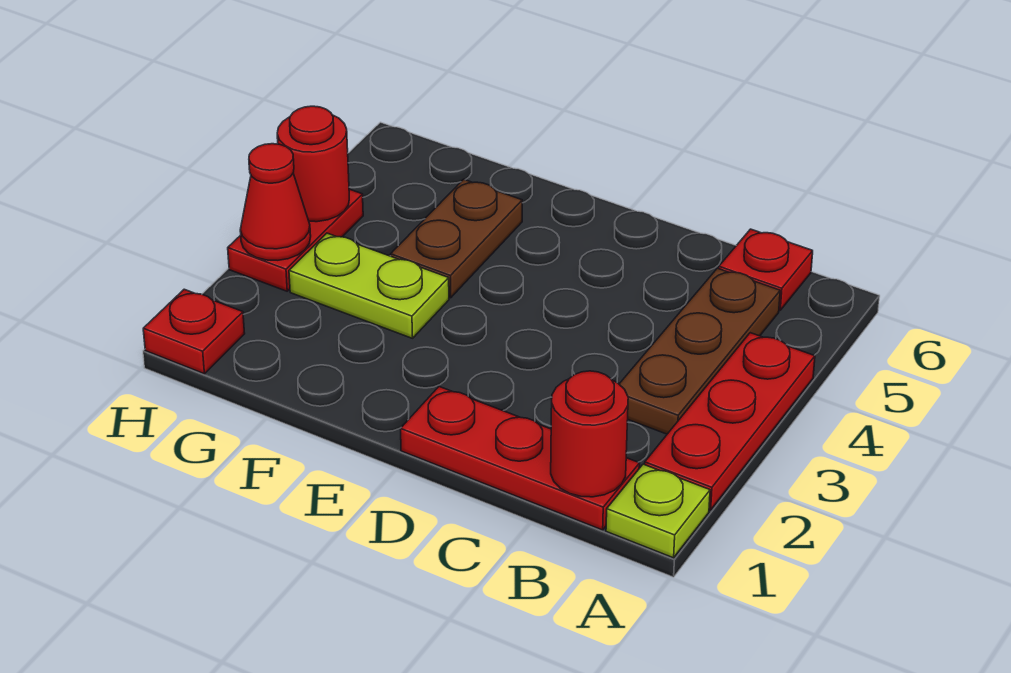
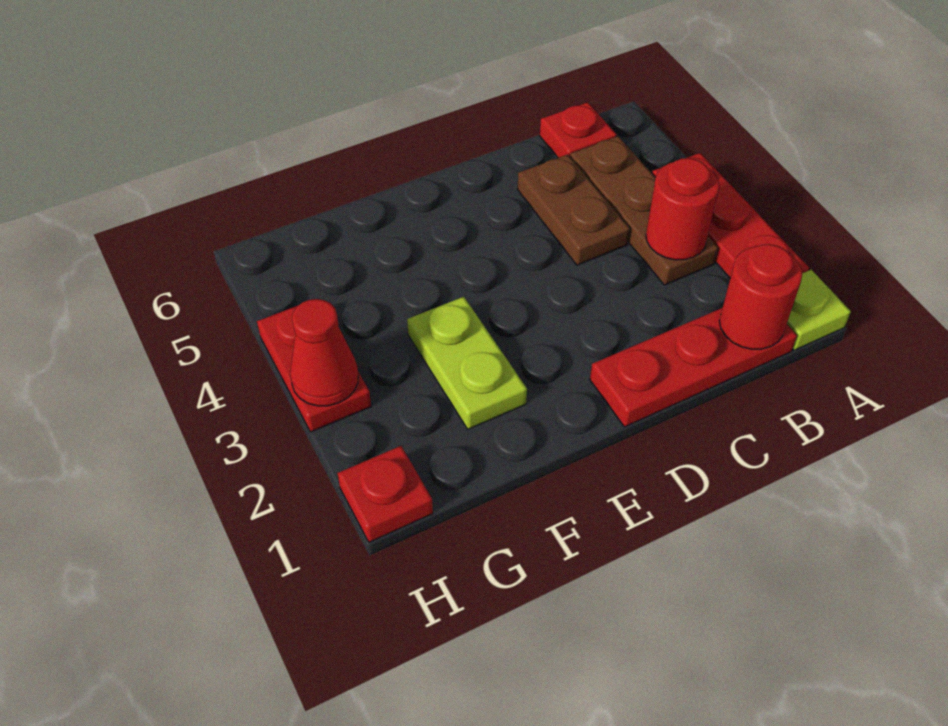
lime 1x2 plate [289,233,449,338] -> lime 1x2 plate turned to [407,297,527,429]
brown 1x2 plate [391,179,522,298] -> brown 1x2 plate moved to [517,155,630,265]
red 1x1 round brick [277,106,349,222] -> red 1x1 round brick moved to [646,158,719,260]

